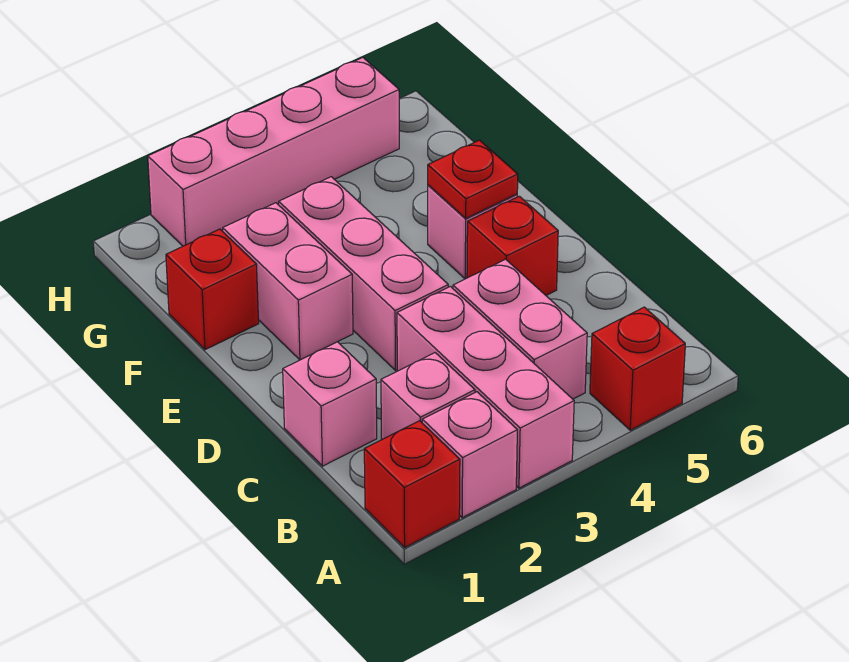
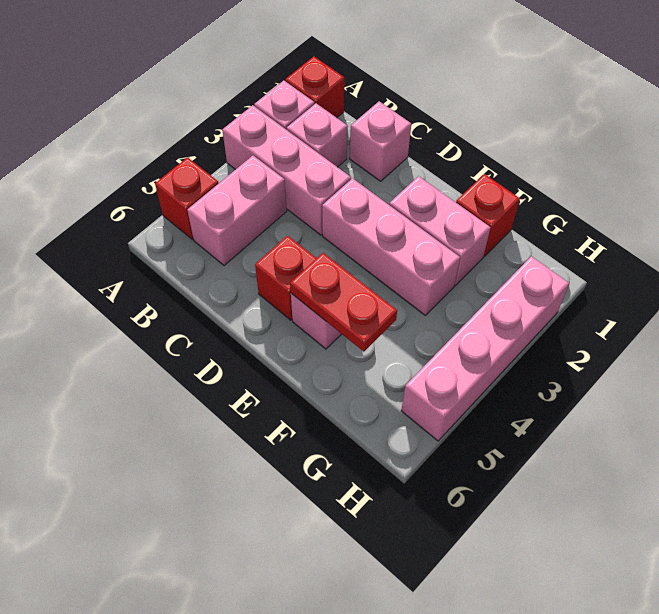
pink 1x2 brick [453,259,587,399] -> pink 1x2 brick turned to [187,156,287,266]
red 1x1 plate [428,140,518,218] -> red 1x2 plate [290,253,397,352]

